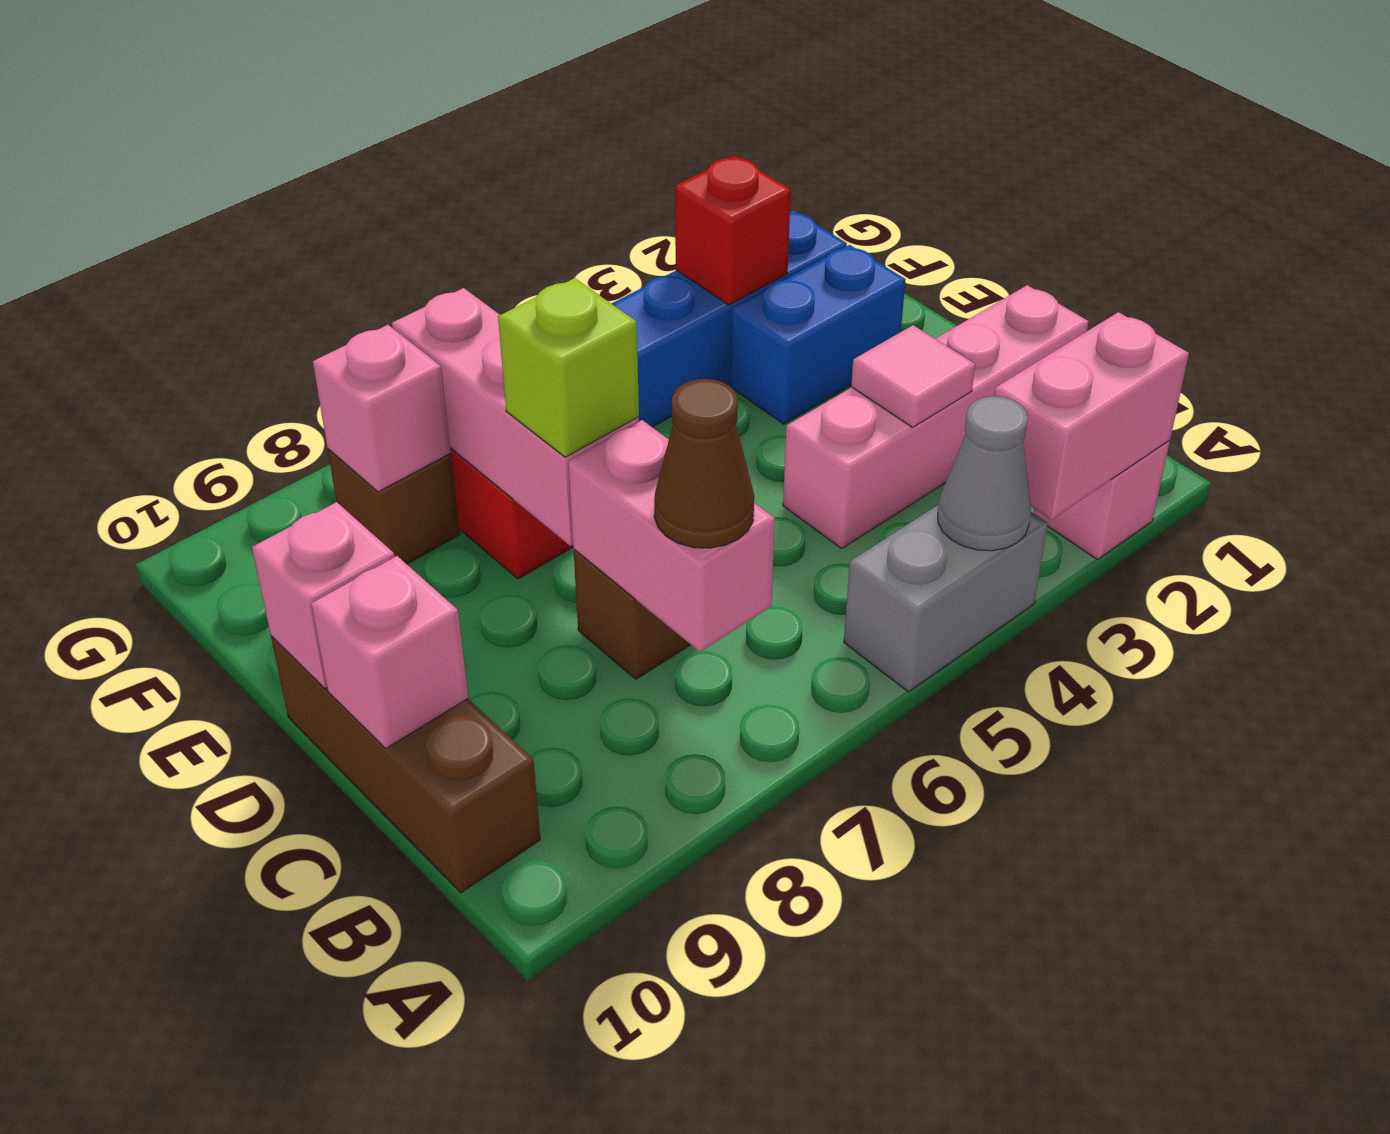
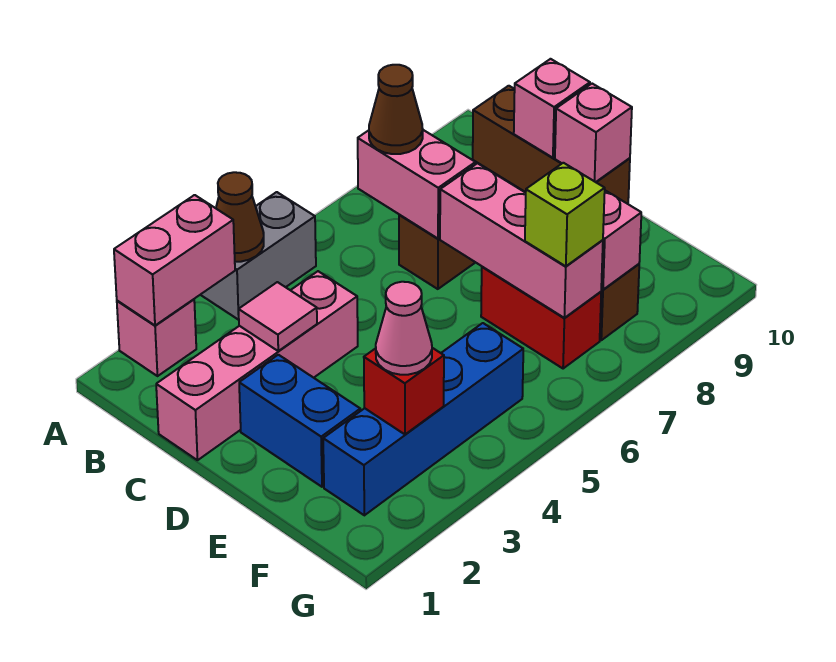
grey 1x1 cone [938,396,1031,551] -> brown 1x1 cone [216,172,264,262]
lime 1x1 brick [498,278,639,457] -> lime 1x1 brick moved to [525,163,605,266]
blue 1x2 brick [730,245,906,424] -> blue 1x2 brick turned to [239,355,360,487]
none -> pink 1x1 cone [376,282,432,375]

